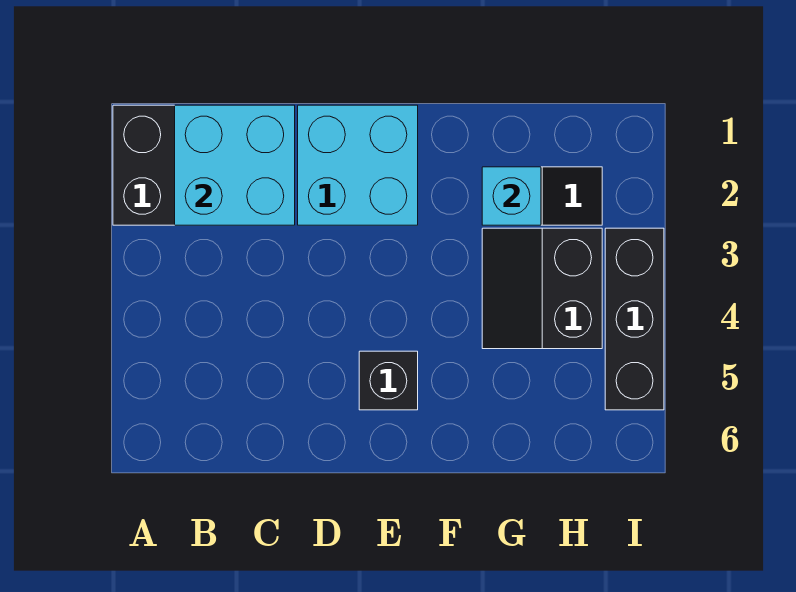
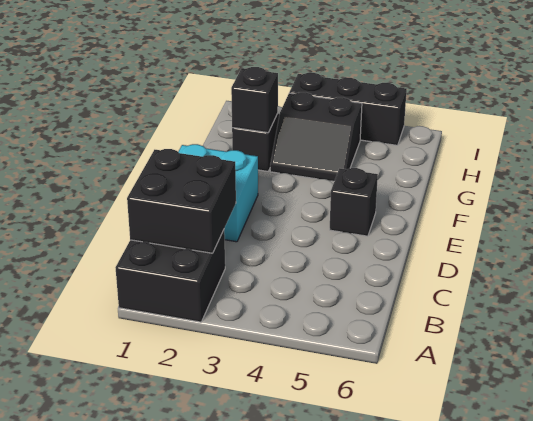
cyan 2x2 brick [175,105,295,225] -> black 2x2 brick [127,149,236,253]
cyan 1x1 brick [482,167,541,225] -> black 1x1 brick [231,67,278,133]

